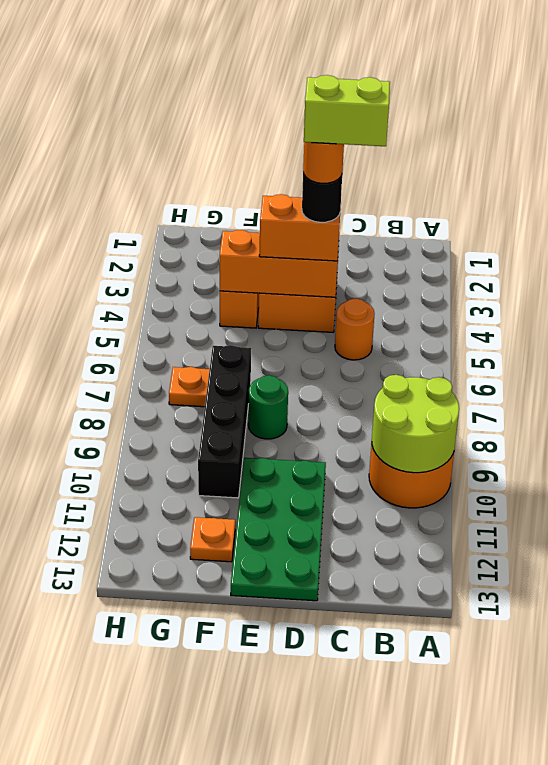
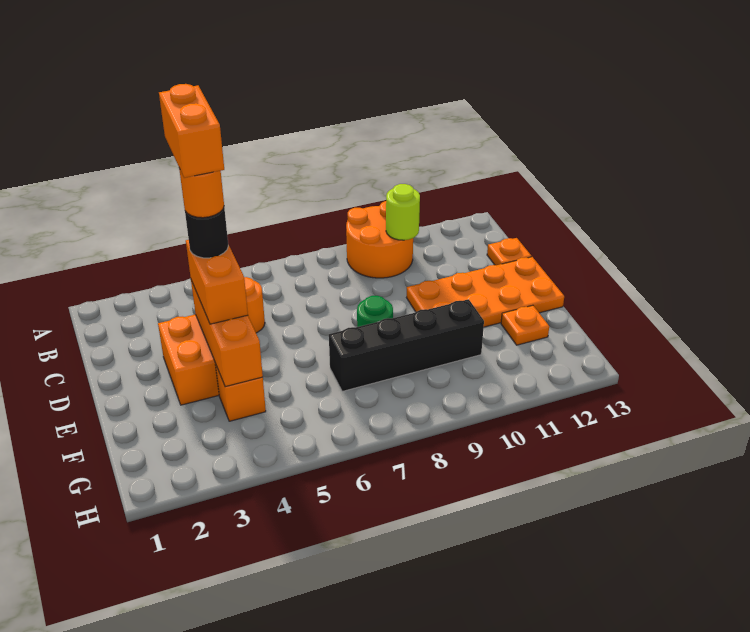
lime 2x2 round brick [372,375,459,473] -> lime 1x1 round brick [386,184,420,240]
lime 1x2 brick [304,75,390,146] -> orange 1x2 brick [159,84,224,178]
green 2x4 plate [231,458,326,601] -> orange 2x4 plate [407,257,564,327]
orange 1x1 plate [169,367,210,407] -> orange 1x1 plate moved to [487,238,531,265]

